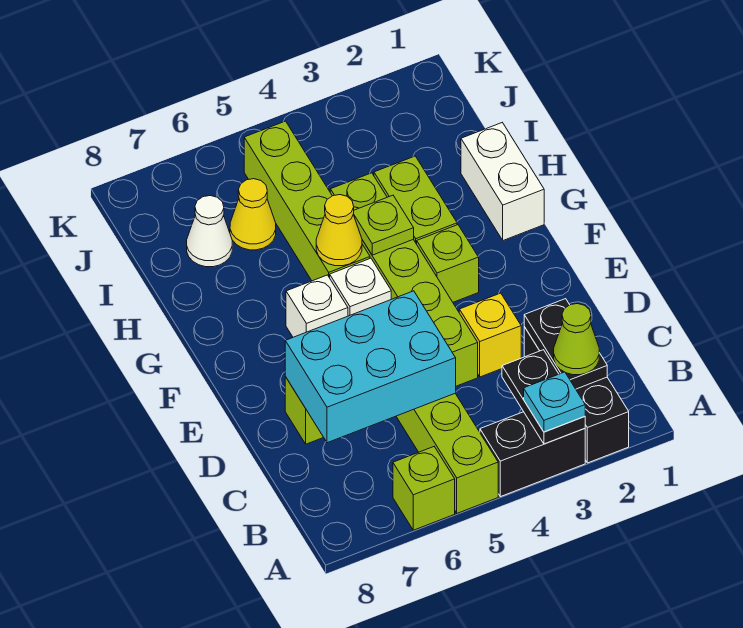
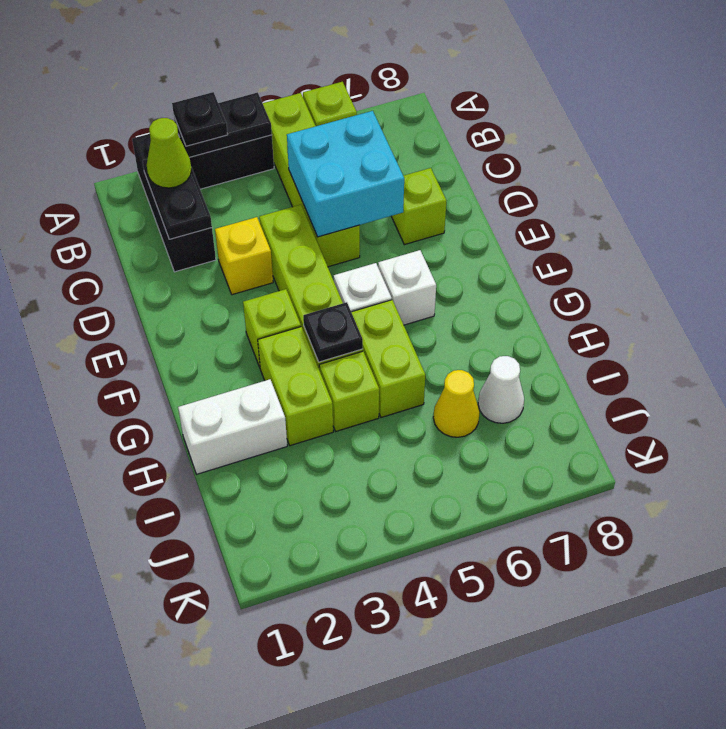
black 1x2 plate [502,350,585,444] -> black 1x2 plate turned to [174,92,272,158]
cyan 1x1 plate [524,372,585,432] -> black 1x1 plate [172,92,228,146]
cyan 2x3 brick [285,291,456,443] -> cyan 2x2 brick [287,111,404,237]
white 1x2 brick [461,123,544,240] -> white 1x2 brick turned to [178,379,287,474]
lime 1x1 plate [353,195,414,255] -> black 1x1 plate [303,302,363,362]
lime 1x4 brick [244,121,370,281] -> lime 1x2 brick [351,300,425,417]
yellow 1x1 cone [316,195,362,266] -> none

